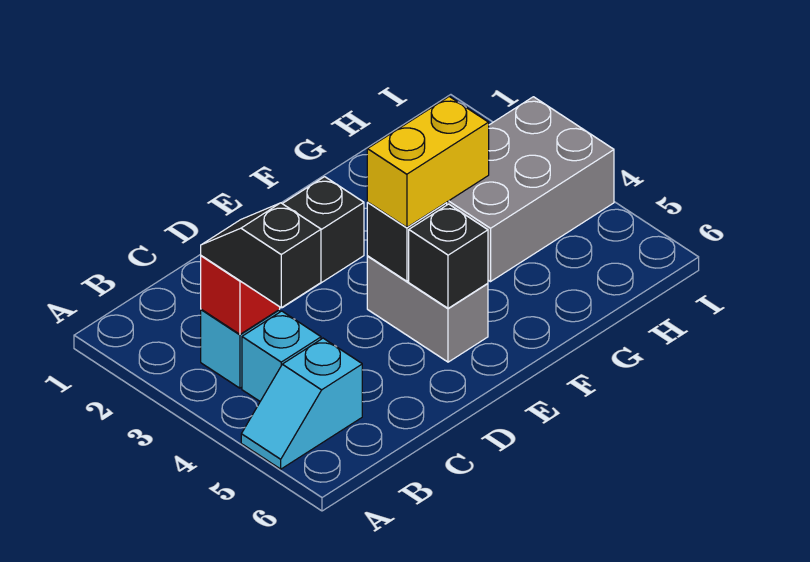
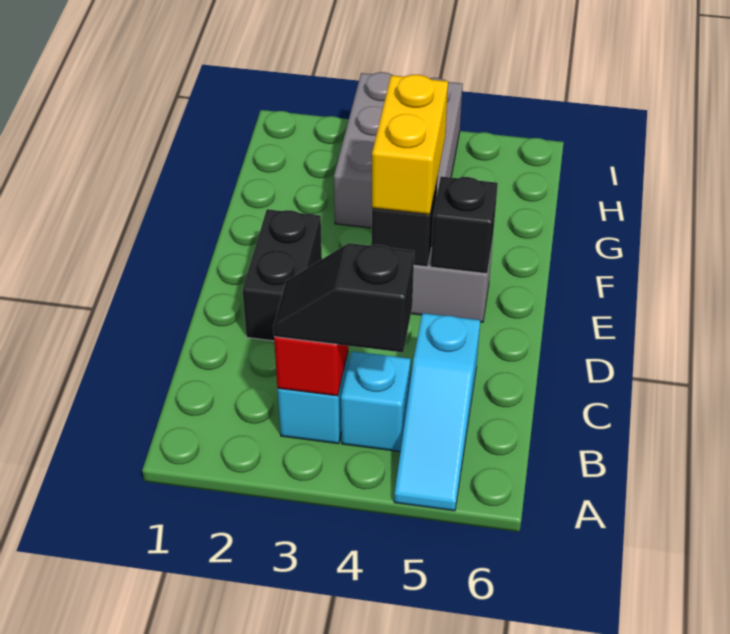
cyan 1x2 slope [241,338,362,469] -> cyan 1x3 slope [394,313,480,511]

